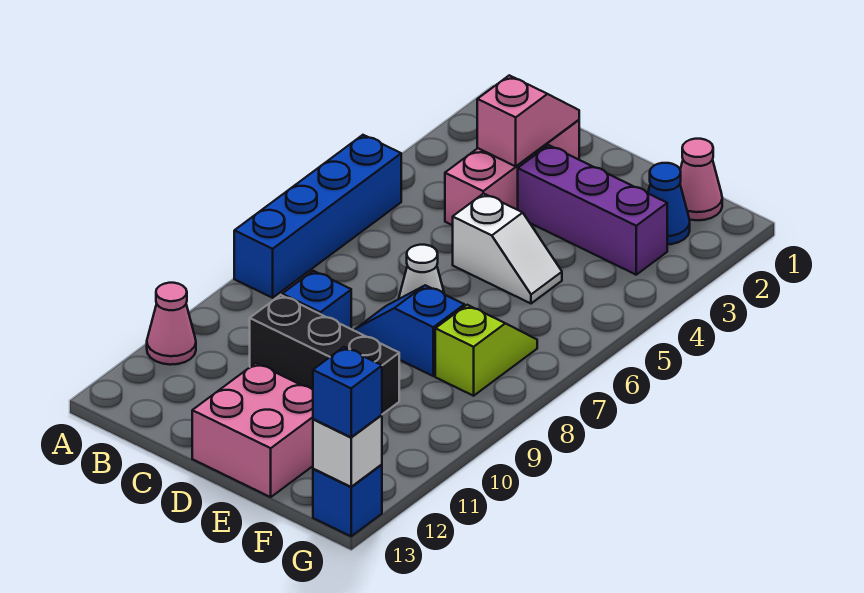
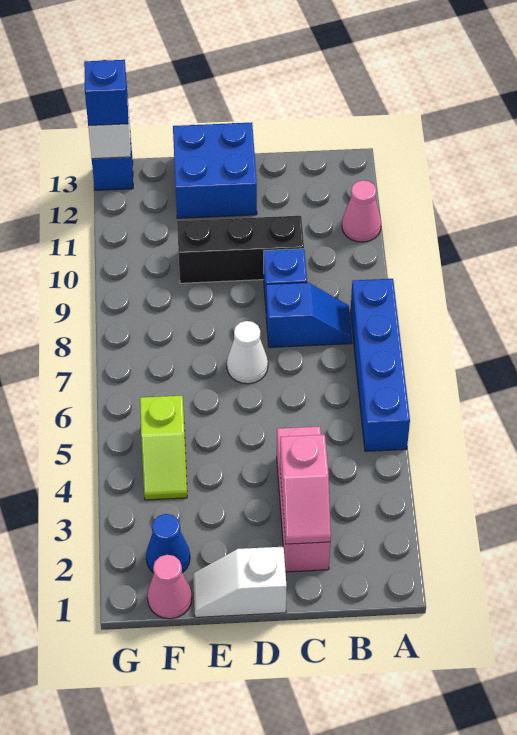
purple 1x3 brick [518,145,667,275] -> none
white 1x2 slope [453,193,562,303] -> white 1x2 slope moved to [193,547,287,617]
blue 1x2 slope [355,285,464,376] -> blue 1x2 slope moved to [266,282,352,347]
pink 2x2 brick [192,363,313,497] -> blue 2x2 brick [173,122,257,218]
lime 1x2 slope [435,305,537,396] -> lime 1x2 slope moved to [140,396,187,500]

